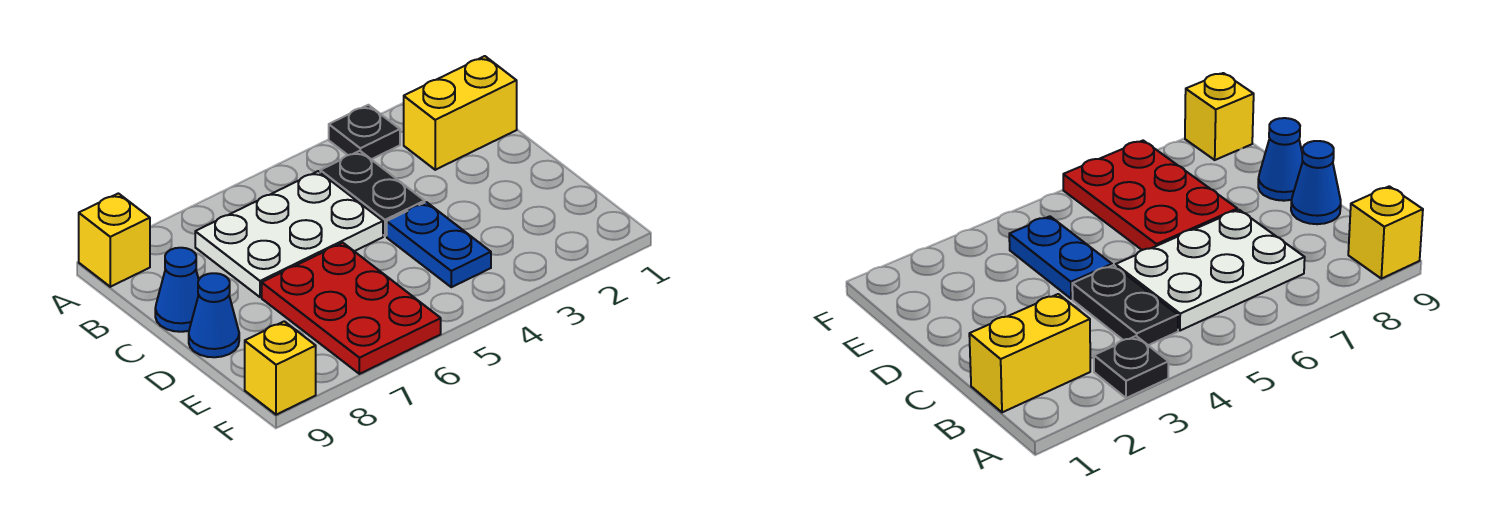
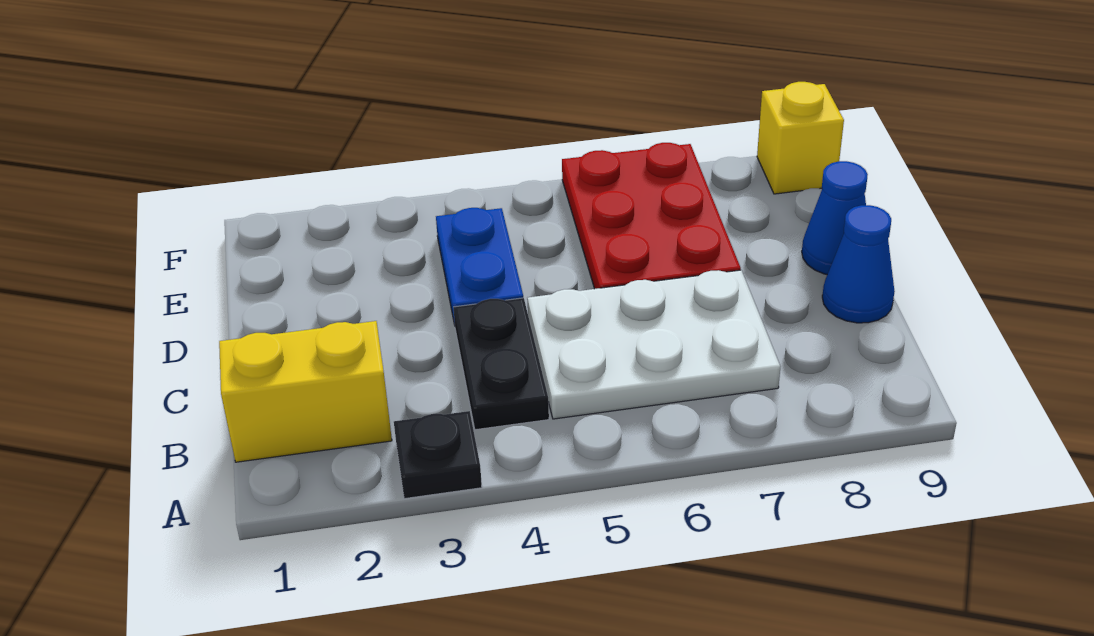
yellow 1x1 brick [79,193,150,287] -> none

